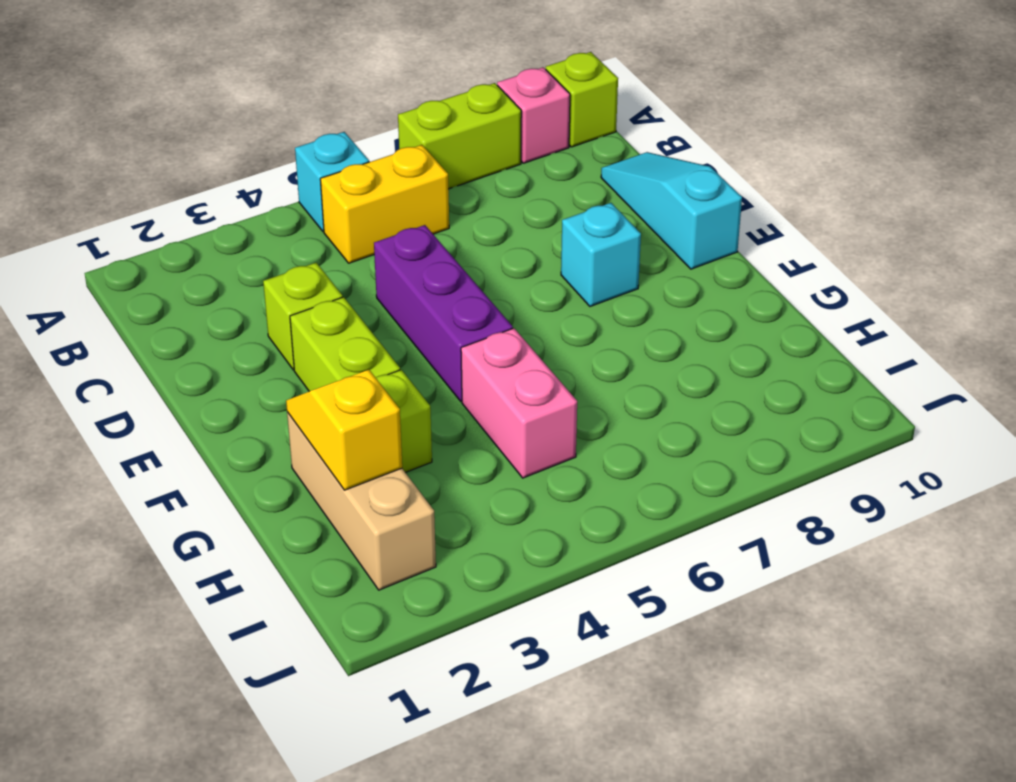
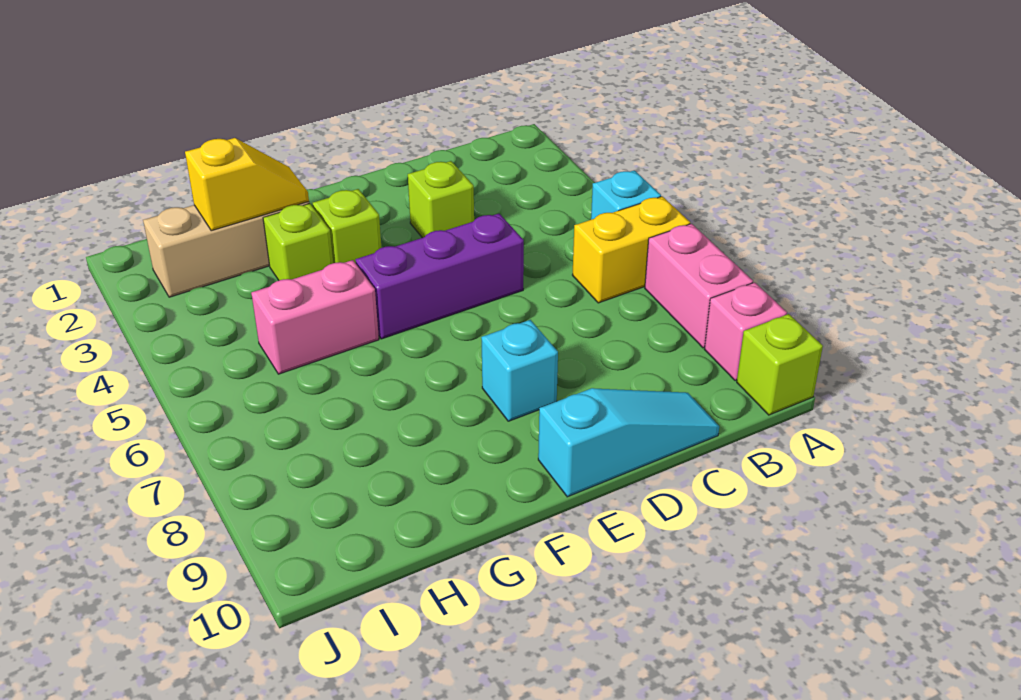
lime 1x2 brick [398,83,521,189] -> pink 1x2 brick [645,224,753,348]
yellow 1x2 brick [320,145,449,263] -> yellow 1x2 brick turned to [573,196,690,303]
lime 1x2 brick [290,297,400,391] -> lime 1x1 brick [313,189,381,263]

